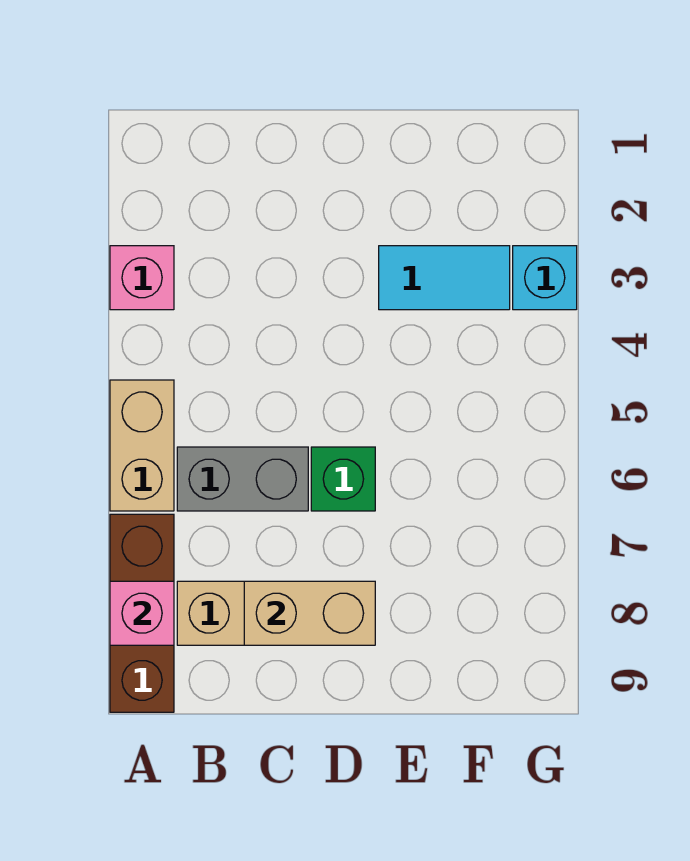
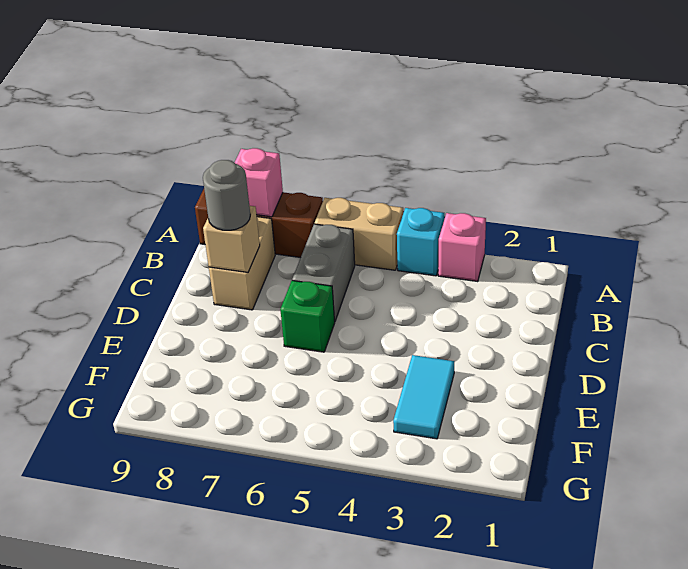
tan 1x2 brick [244,581,375,645] -> tan 1x1 brick [203,206,260,272]
none -> grey 1x1 round brick [203,160,250,230]
cyan 1x1 brick [513,246,577,310] -> cyan 1x1 brick moved to [397,208,444,276]

